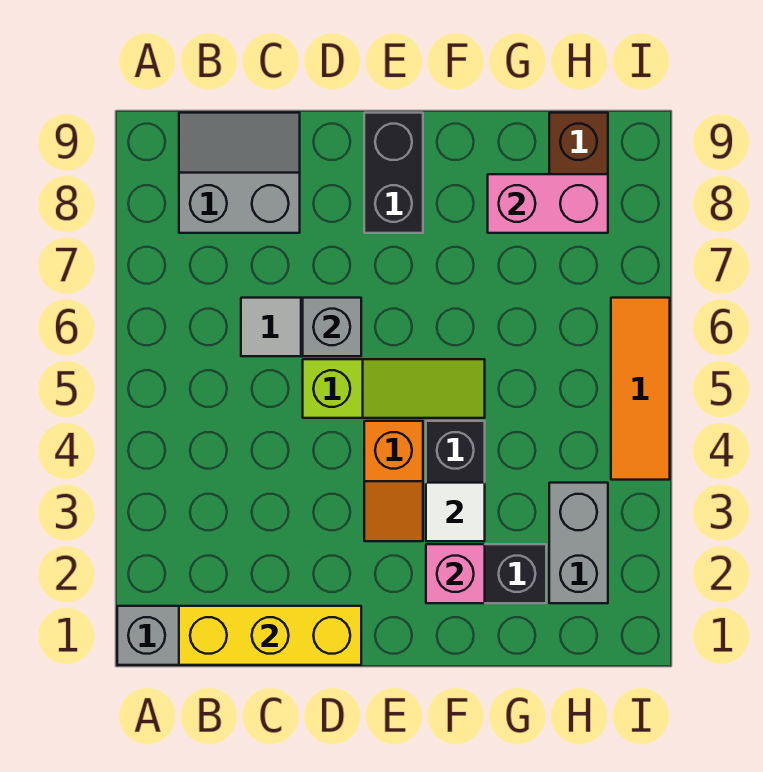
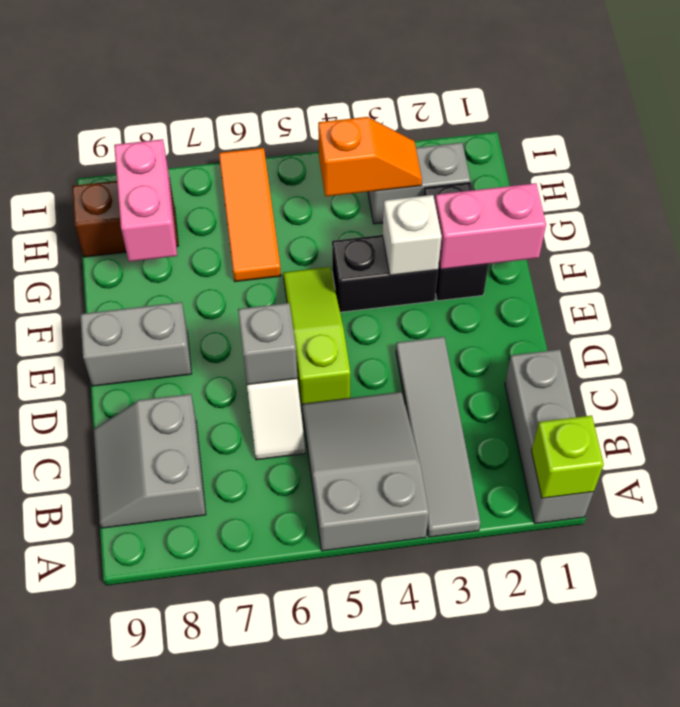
none -> lime 1x1 brick [531,415,604,498]
none -> grey 1x4 tile [396,337,481,537]
none -> grey 2x3 slope [302,392,429,551]
yellow 1x3 brick [179,606,361,665] -> none
orange 1x2 slope [364,421,423,541] -> orange 1x2 slope moved to [318,117,422,197]
black 1x2 brick [364,113,423,233] -> grey 1x2 brick [80,302,192,386]
pink 1x1 brick [426,544,485,603] -> pink 1x2 brick [435,183,546,269]
white 1x1 tile [426,483,485,541] -> white 1x1 brick [382,195,442,275]
orange 1x3 tile [611,298,670,480] -> orange 1x3 tile turned to [219,148,281,282]

